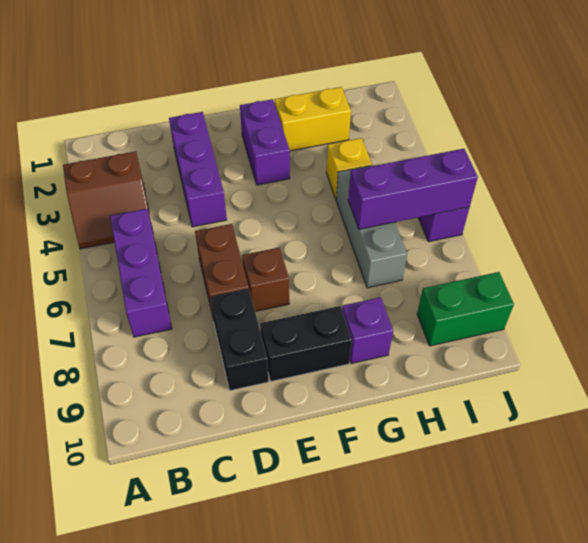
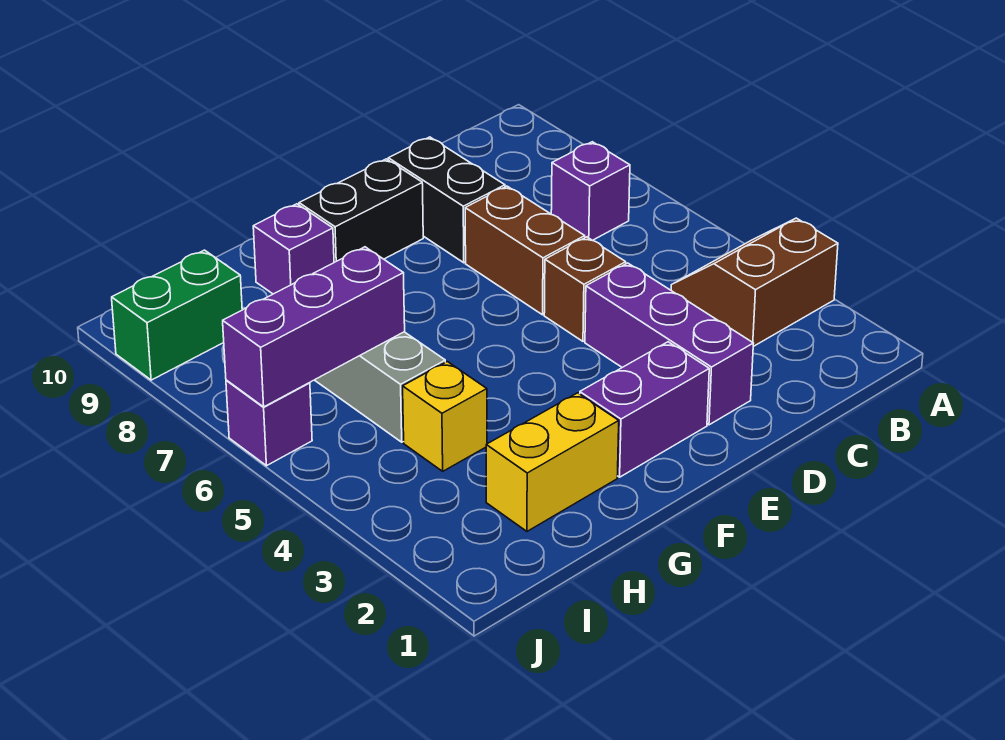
purple 1x3 brick [110,209,172,337] -> purple 1x1 brick [551,142,630,240]
brown 1x1 brick [242,247,289,311] -> brown 1x1 brick moved to [544,237,626,341]
purple 1x2 brick [240,99,290,185] -> purple 1x2 brick turned to [580,342,709,477]

